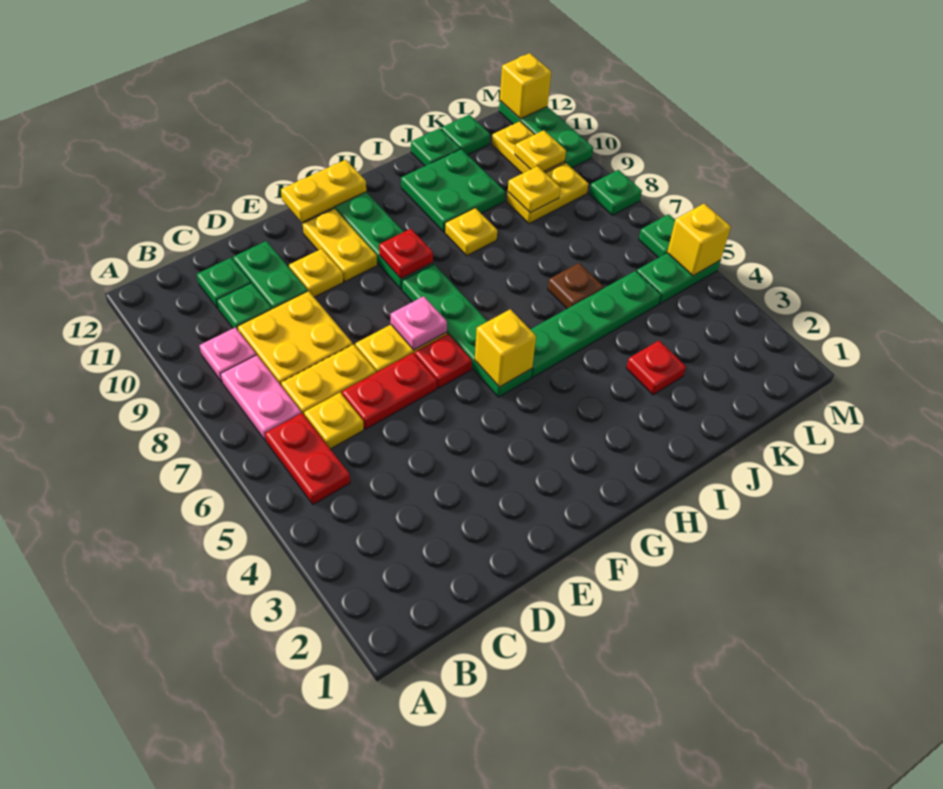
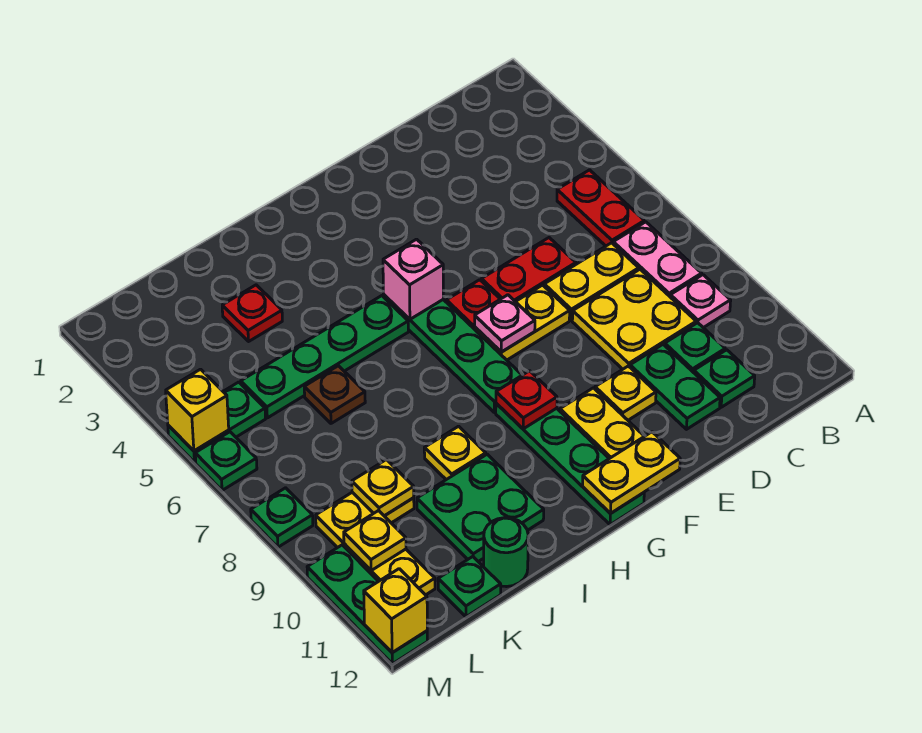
yellow 1x1 plate [304,393,364,449] -> none
yellow 1x1 brick [475,309,536,387] -> pink 1x1 brick [383,239,443,319]
green 1x1 plate [411,128,460,166] -> green 1x1 round brick [484,518,528,587]

